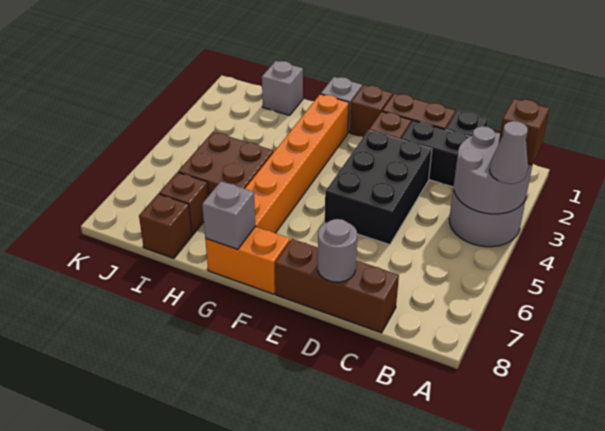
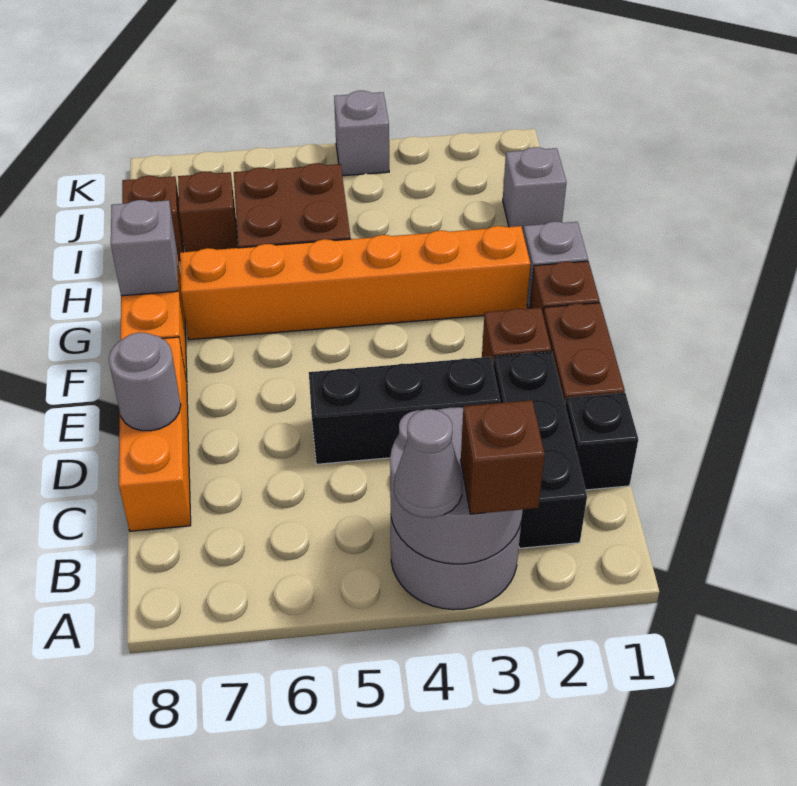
brown 1x3 brick [275,239,399,333] -> orange 1x3 brick [119,337,191,531]
black 2x3 brick [325,130,432,245] -> black 1x3 brick [309,357,500,464]
none -> grey 1x1 brick [334,91,389,176]

